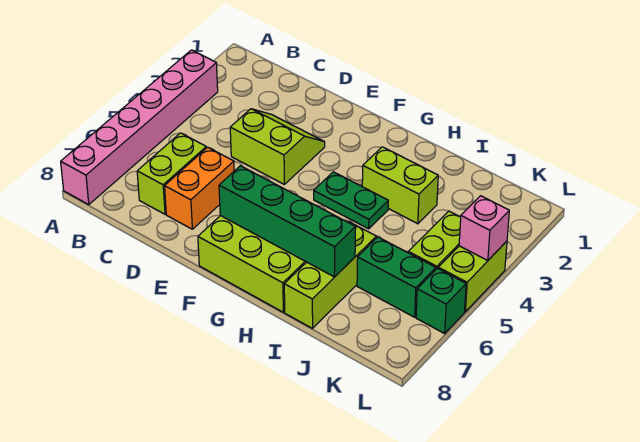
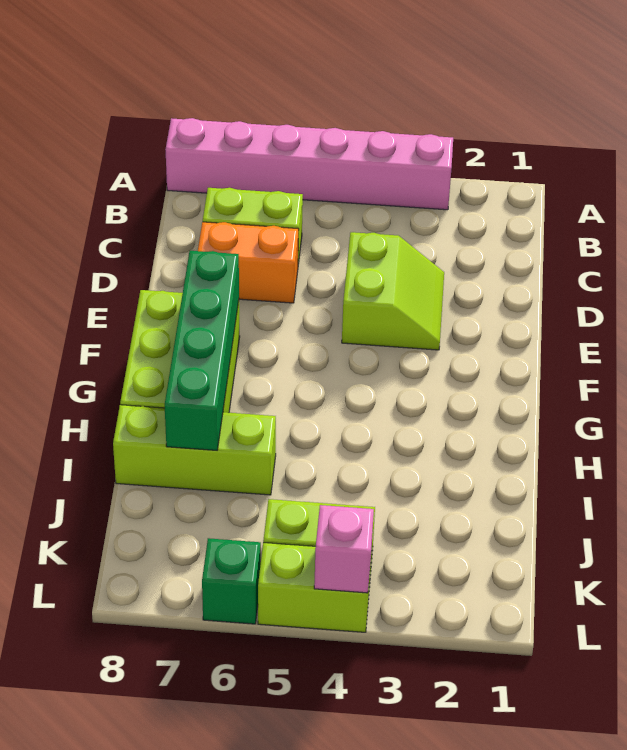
green 1x2 plate [314,172,388,229] -> none
lime 1x2 brick [362,147,438,224] -> none
green 1x2 brick [357,237,436,317] -> none

